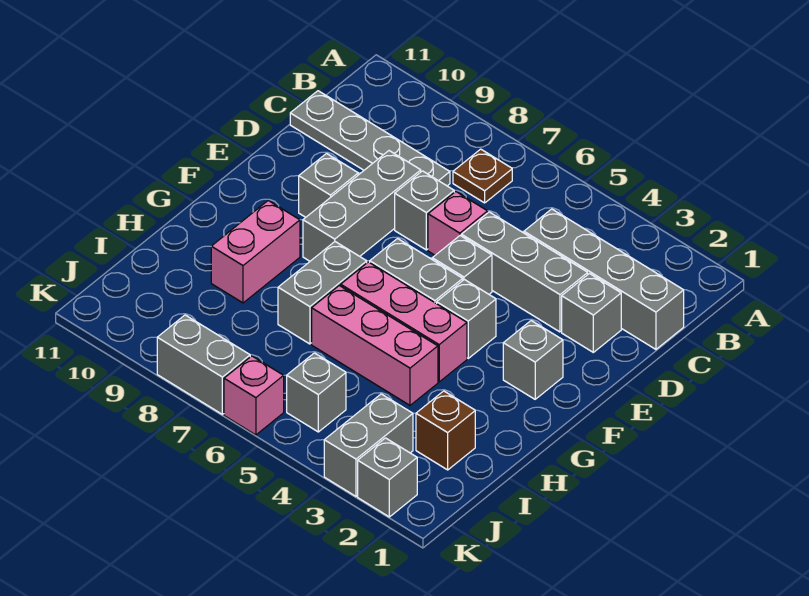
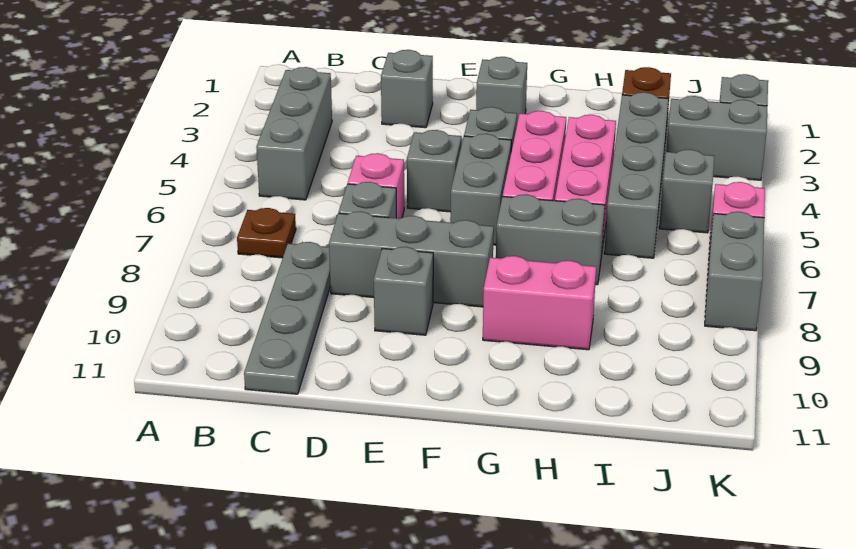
grey 1x4 brick [524,209,684,349] -> grey 1x4 brick moved to [604,92,669,258]
grey 1x3 brick [461,212,588,332] -> grey 1x3 brick moved to [256,67,332,200]

